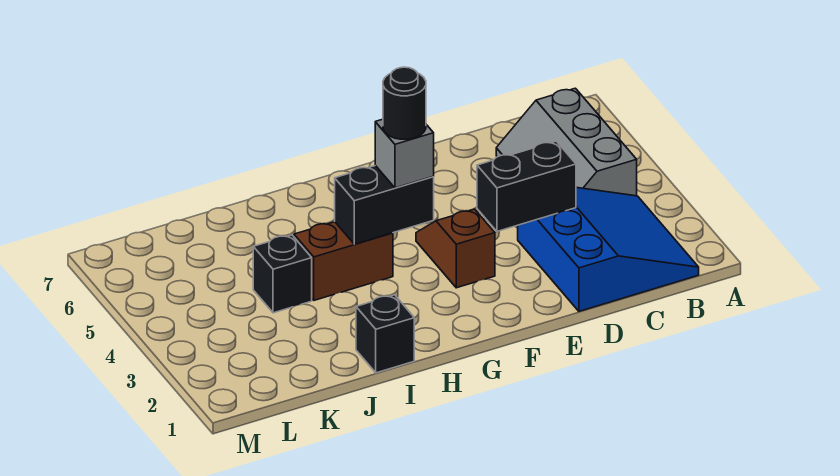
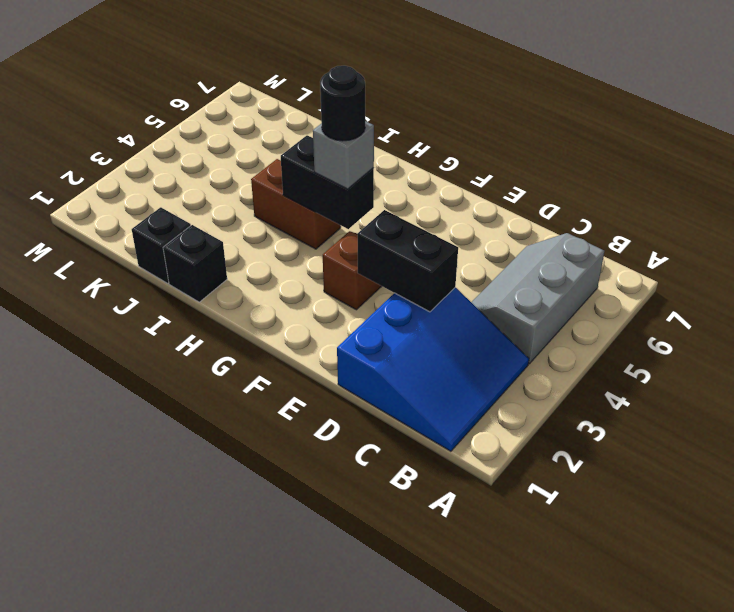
black 1x1 brick [253,235,312,313] -> black 1x1 brick moved to [132,207,191,283]

